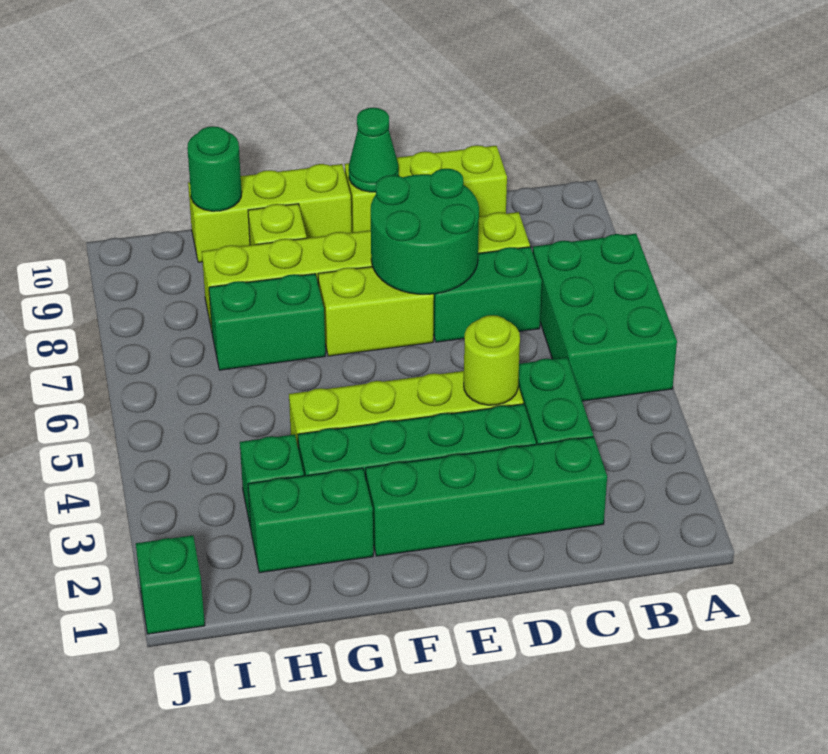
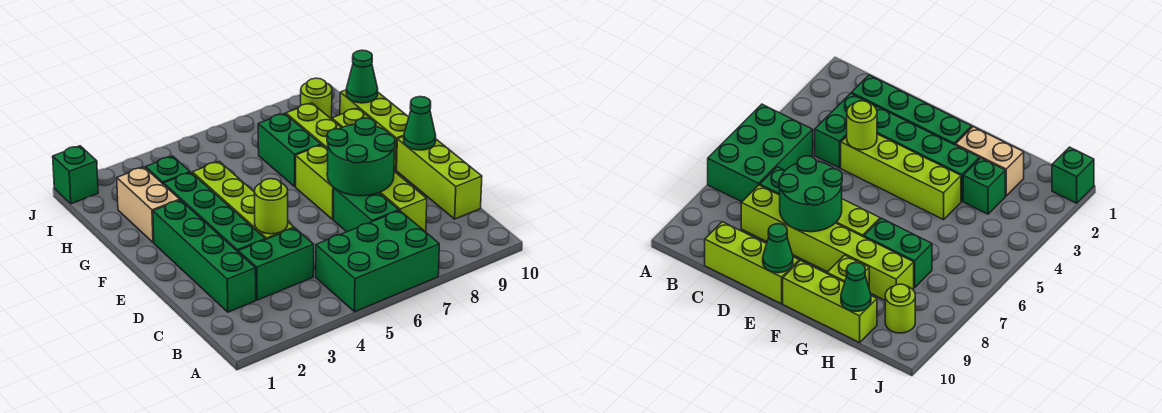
green 1x2 brick [248,468,373,573] -> tan 1x2 brick [117,167,180,243]
green 1x1 round brick [187,126,242,211] -> green 1x1 cone [346,50,378,103]
none -> lime 1x1 round brick [301,78,332,119]

